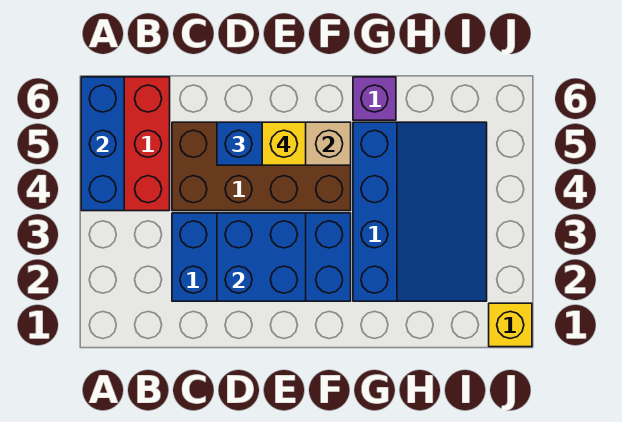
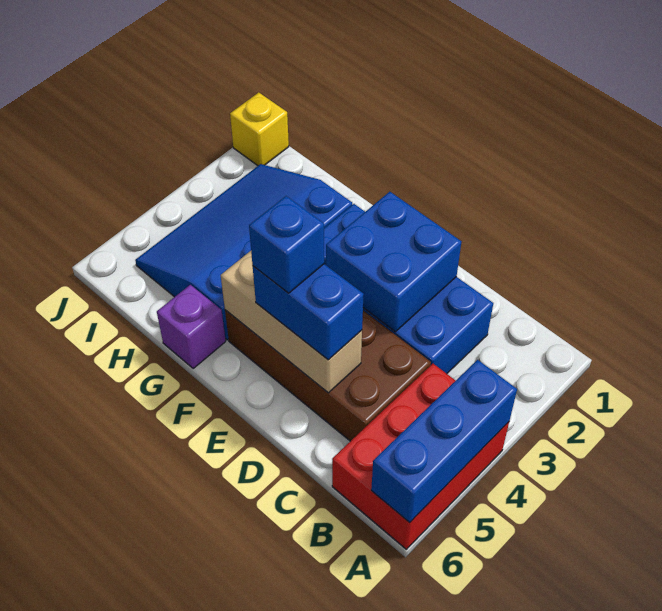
yellow 1x1 brick [262,122,306,165] -> blue 1x1 brick [249,196,324,293]

